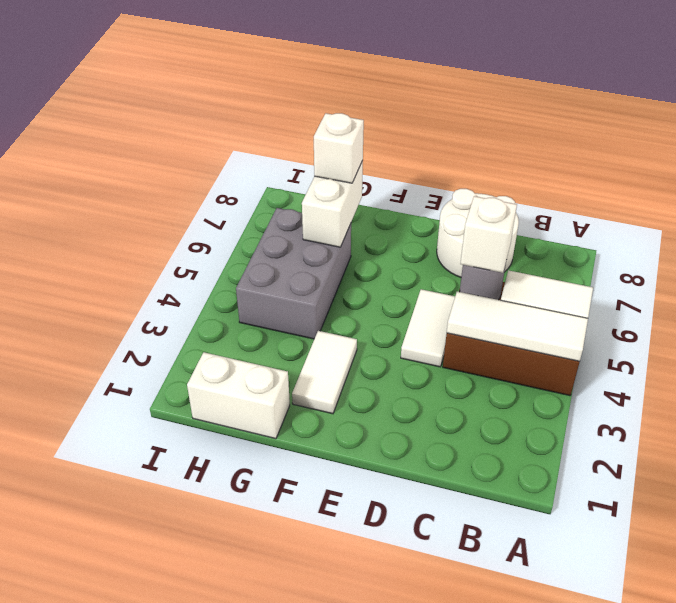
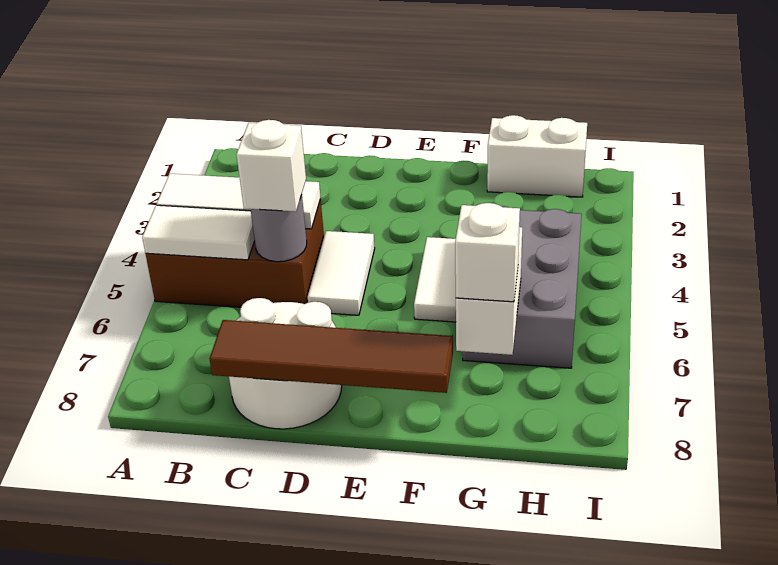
none -> brown 1x4 tile [210,320,453,393]
white 1x2 tile [292,331,357,414] -> white 1x2 tile moved to [414,237,456,322]

